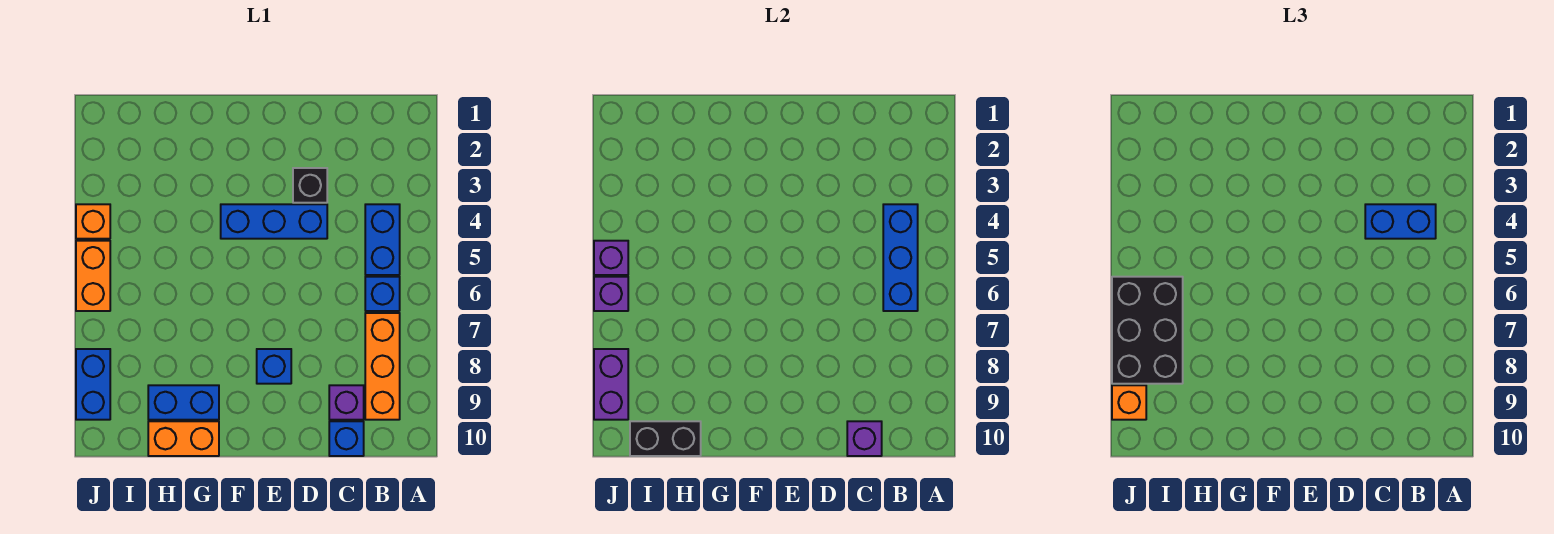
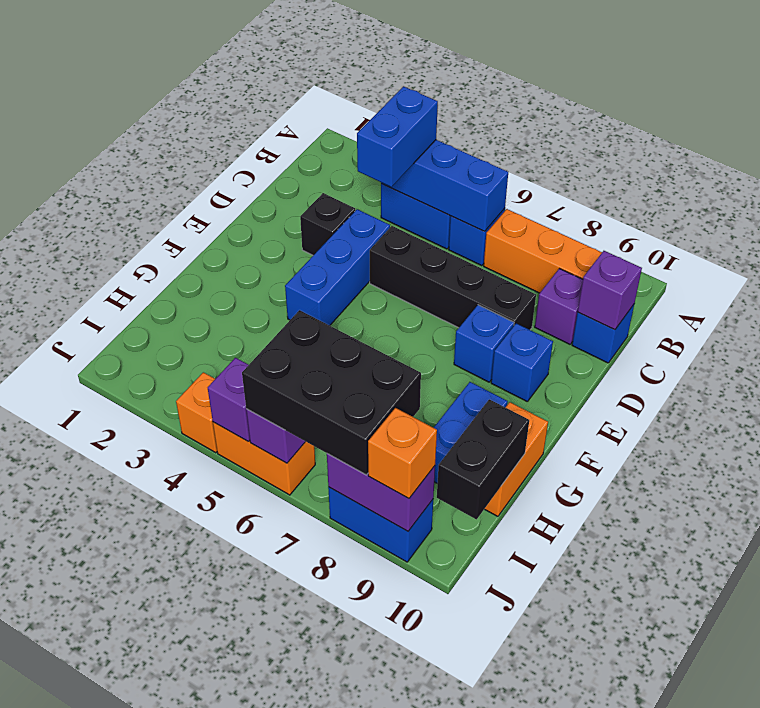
none -> black 1x4 brick [370,226,536,330]
none -> blue 1x1 brick [491,323,553,402]

